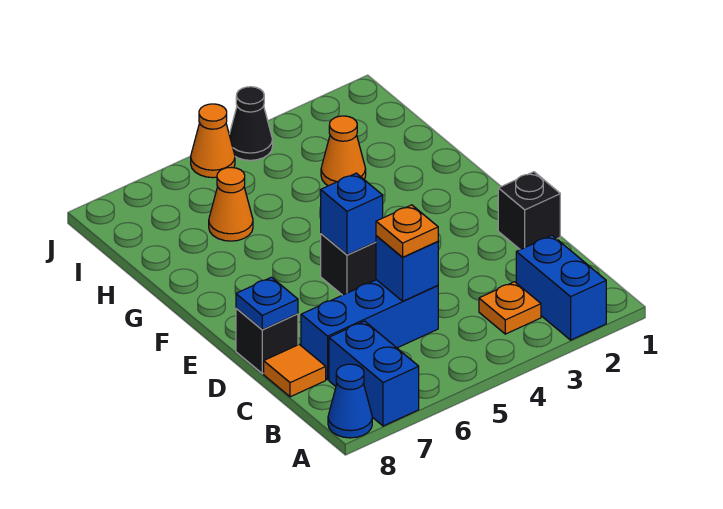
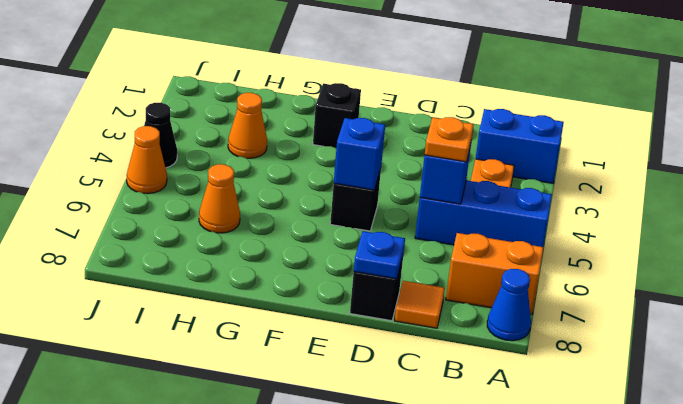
blue 1x2 brick [329,321,419,426] -> orange 1x2 brick [446,233,543,315]
blue 1x3 brick [301,280,438,379] -> blue 1x3 brick turned to [415,180,552,247]
black 1x1 brick [498,172,560,250] -> black 1x1 brick moved to [313,83,361,148]

